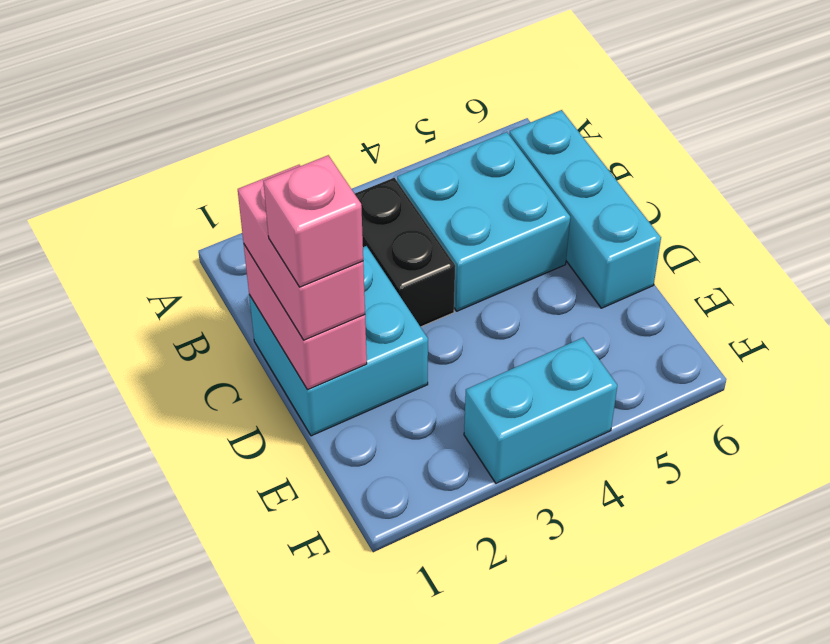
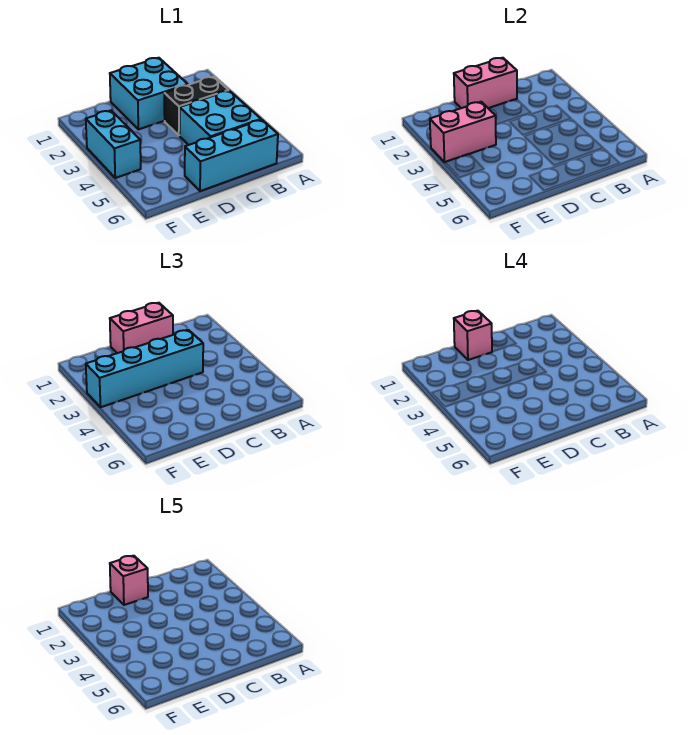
none -> cyan 1x4 brick [86,330,203,407]
none -> pink 1x1 brick [110,556,148,605]
none -> pink 1x2 brick [430,102,496,162]

